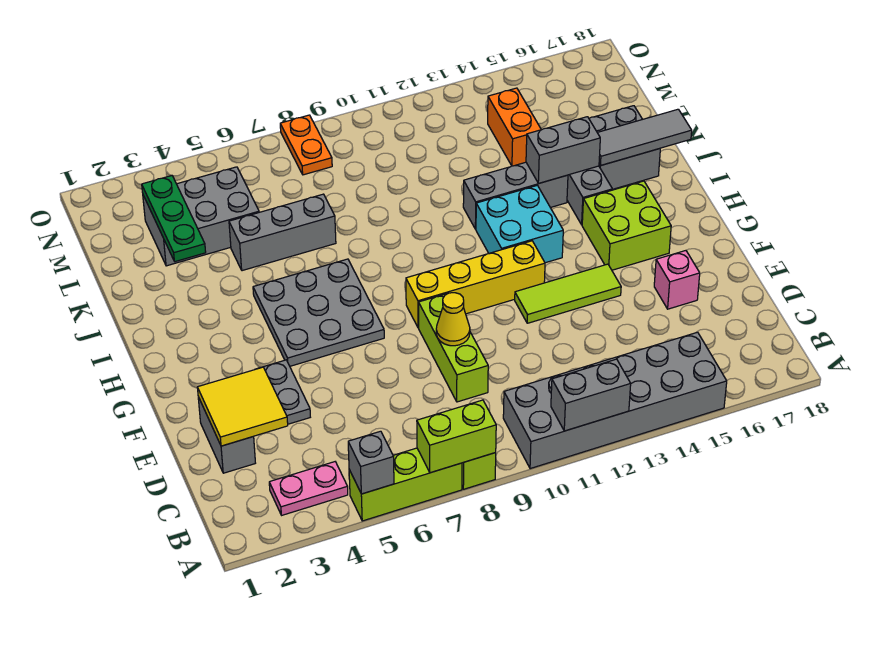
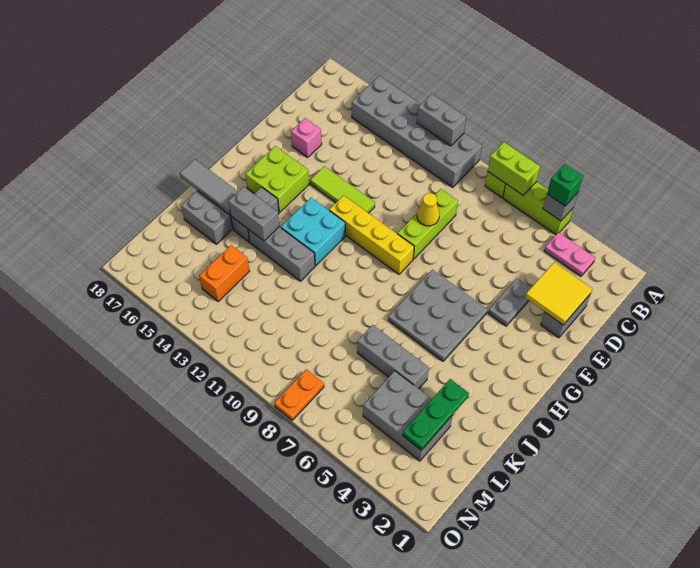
none -> green 1x1 brick [547,164,583,206]

